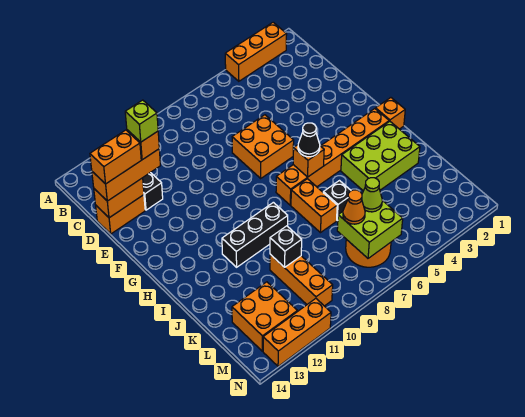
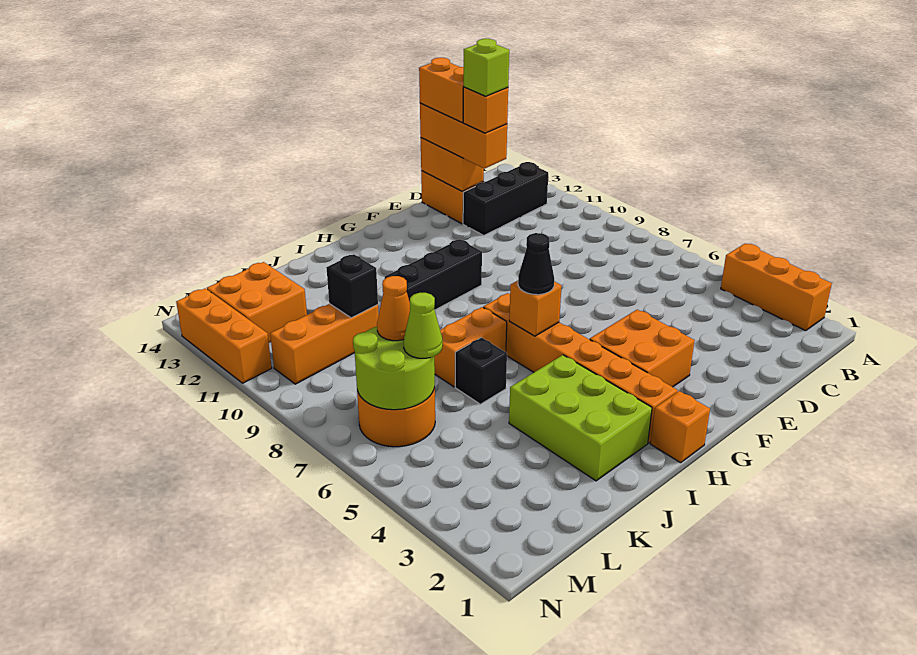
orange 2x2 brick [232,115,294,178] -> orange 2x2 brick moved to [590,310,695,387]
black 1x3 brick [222,202,288,267] -> black 1x3 brick turned to [385,239,482,310]
lime 2x2 brick [337,200,403,258] -> lime 2x2 round brick [353,327,435,410]

